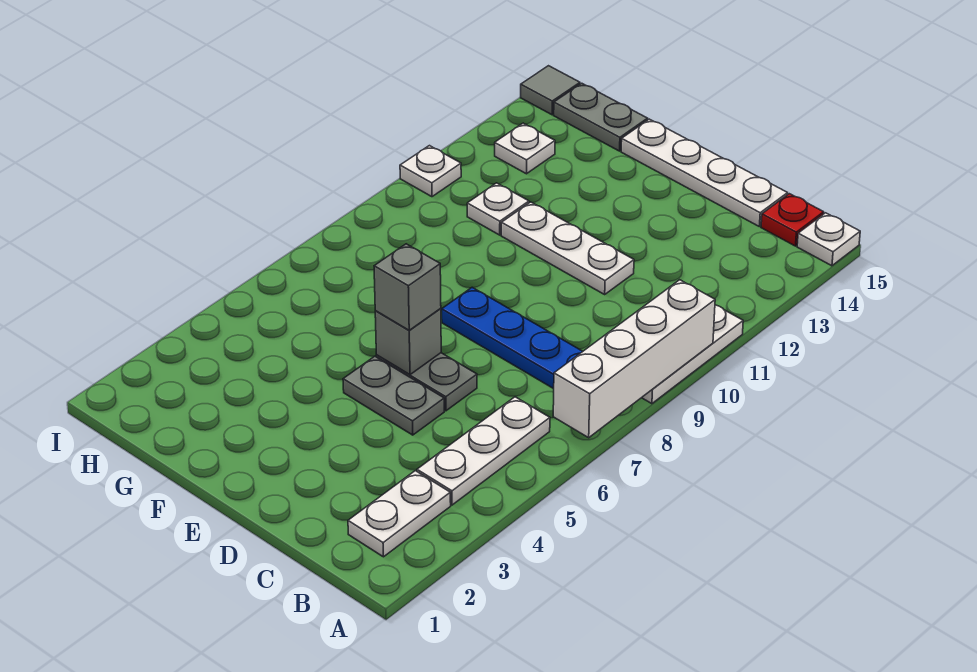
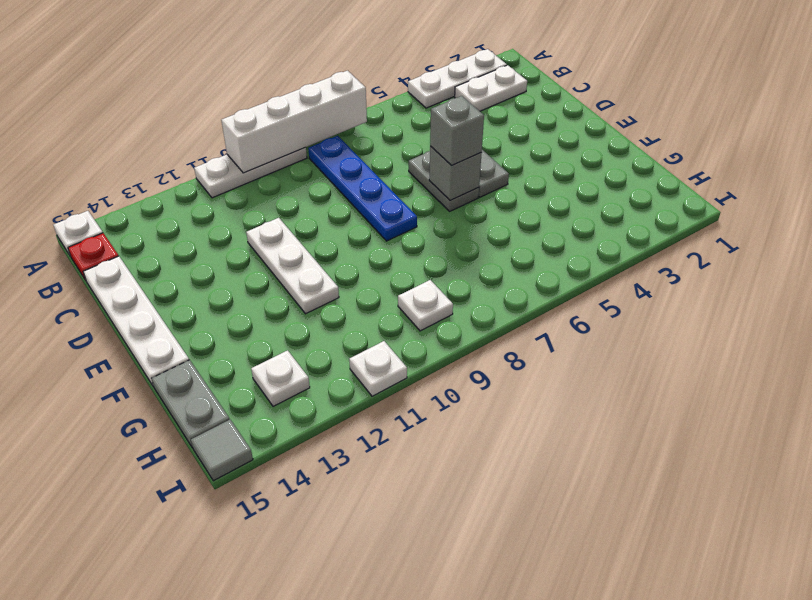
white 1x3 plate [417,397,550,505] -> white 1x3 plate moved to [408,49,507,108]
white 1x1 plate [467,183,529,235] -> white 1x1 plate moved to [398,280,453,331]

